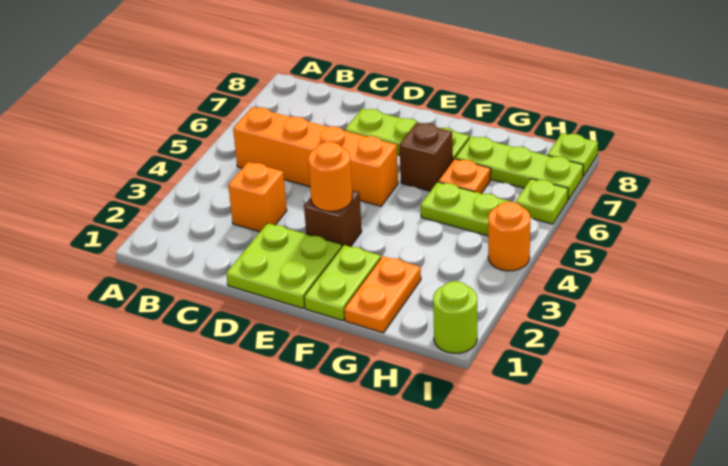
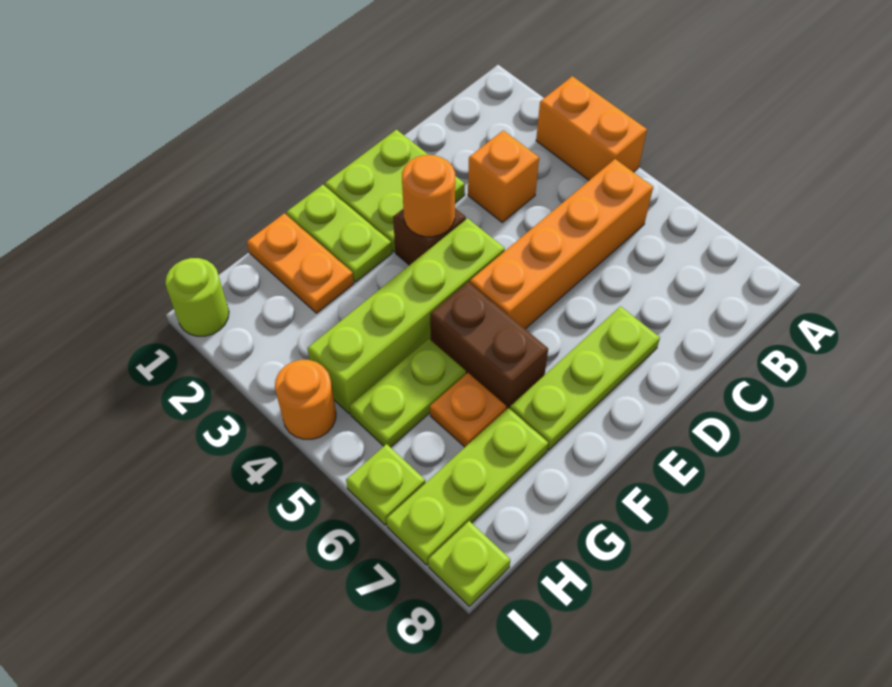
none -> orange 1x2 brick [536,76,647,180]
none -> lime 1x4 brick [307,218,505,414]
brown 1x1 brick [400,123,453,191] -> brown 1x2 brick [430,282,548,410]

